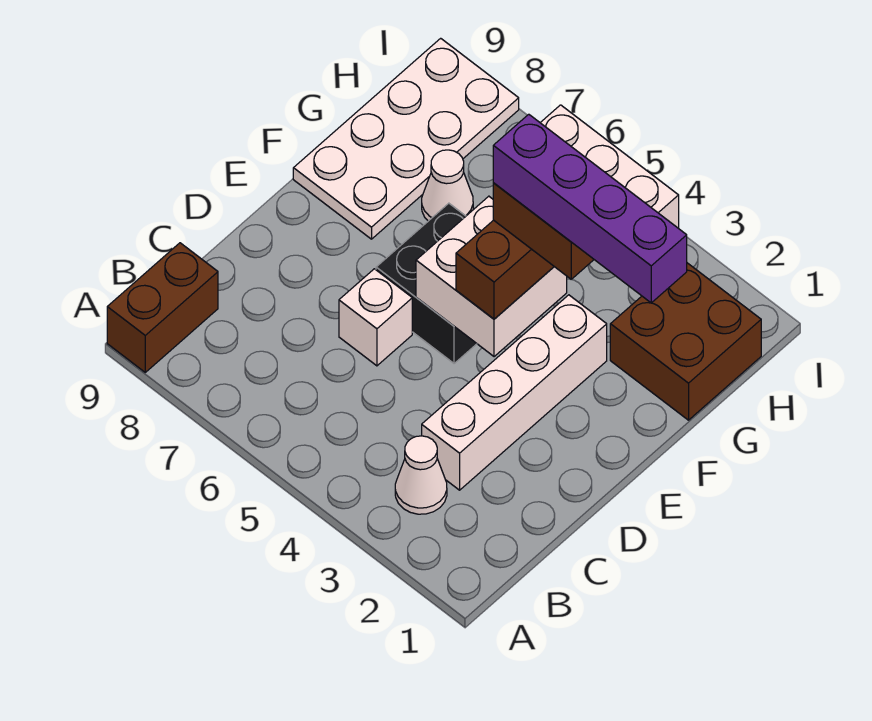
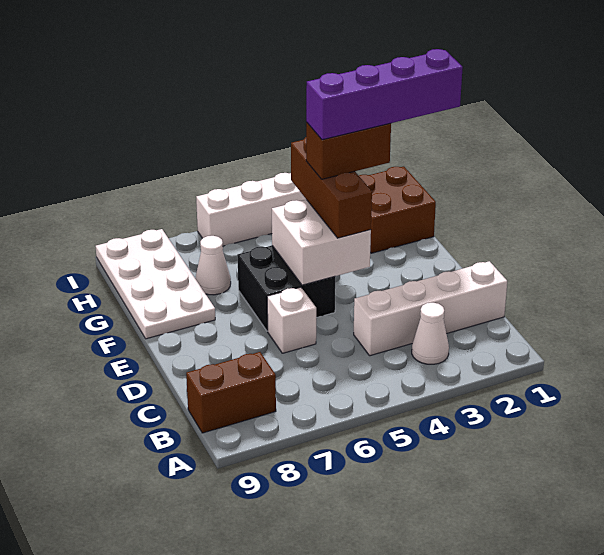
brown 1x2 brick [107,243,218,372] -> brown 1x2 brick turned to [186,352,276,433]
white 1x4 brick [422,295,607,490] -> white 1x4 brick turned to [354,261,507,356]

